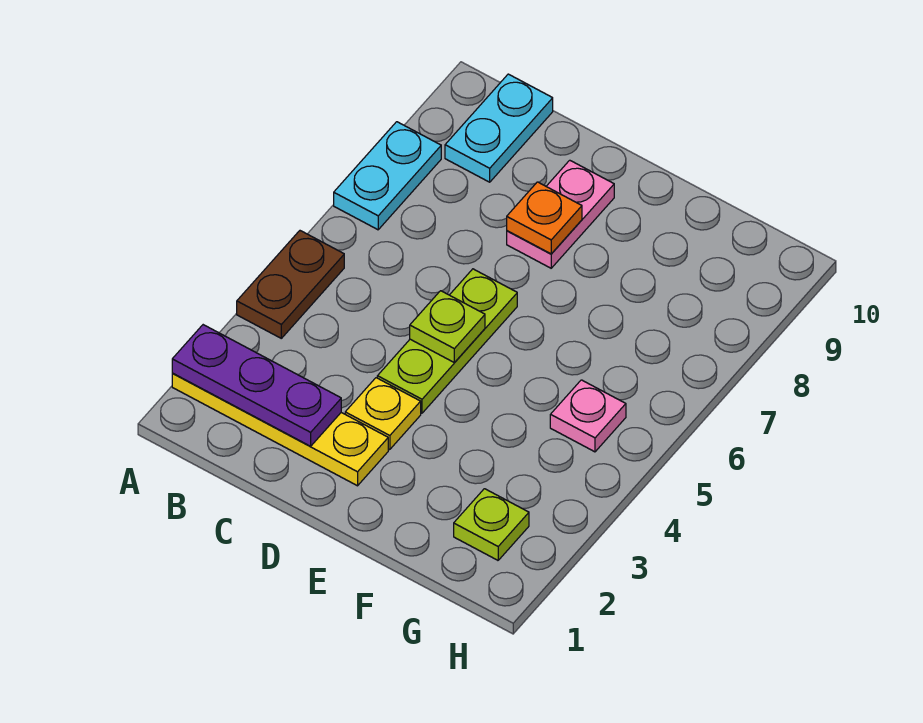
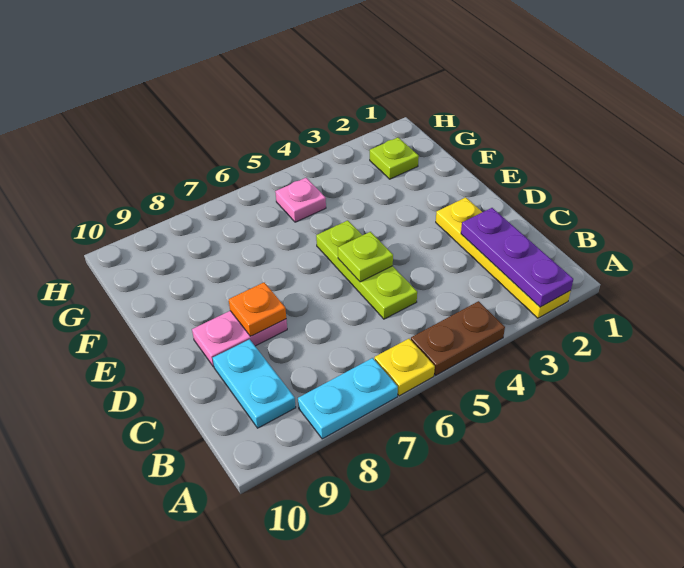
cyan 1x2 plate [445,74,553,182] -> cyan 1x2 plate turned to [213,339,296,428]
yellow 1x1 plate [345,378,421,450] -> yellow 1x1 plate moved to [374,339,435,396]
lime 1x3 plate [377,269,517,413] -> lime 1x3 plate turned to [316,221,417,319]

